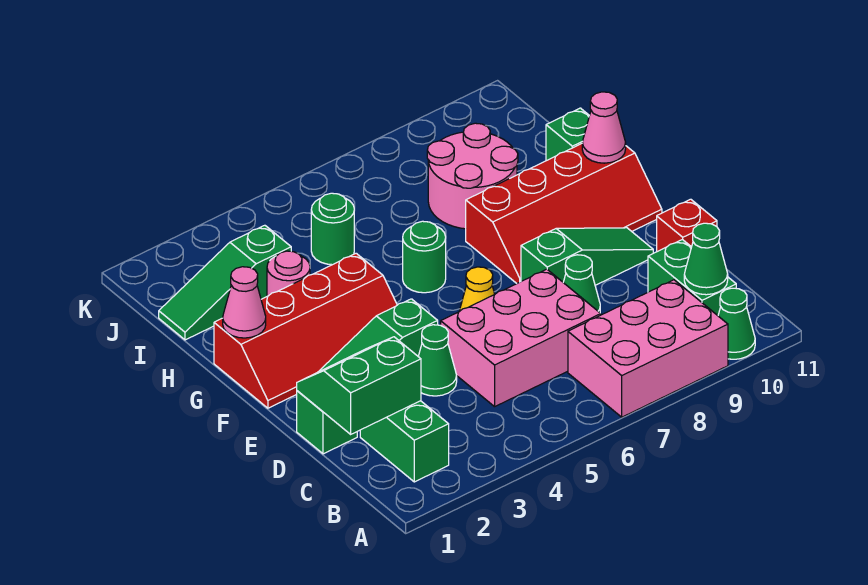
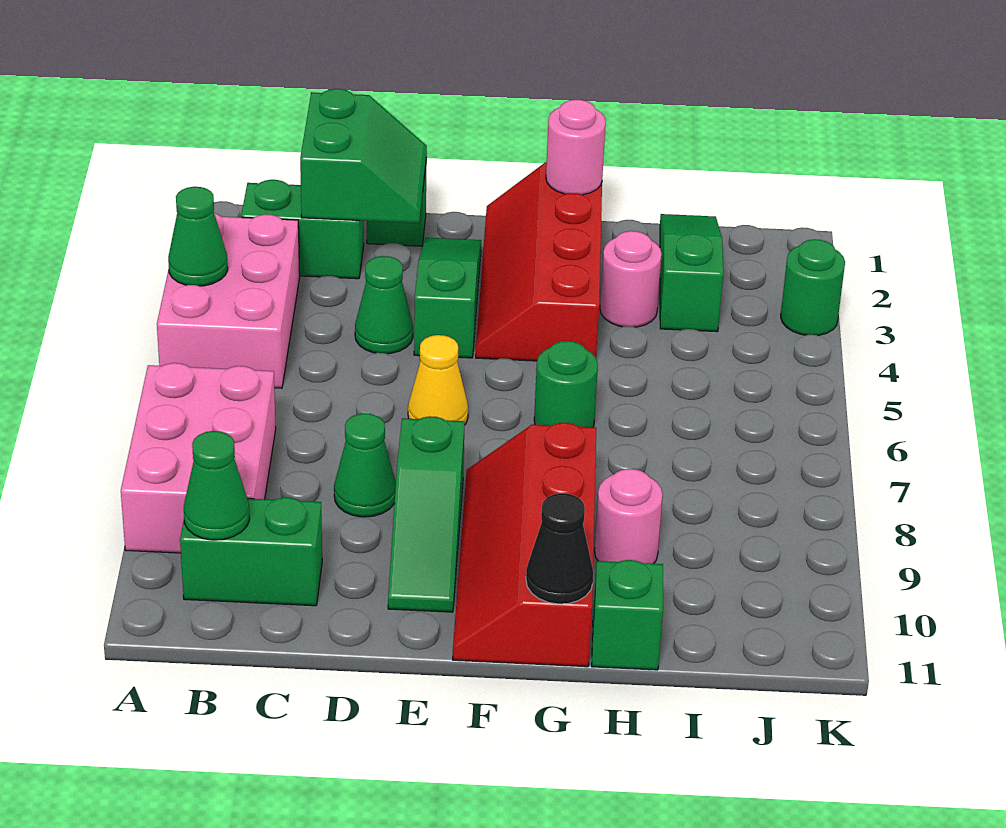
green 1x1 cone [718,288,755,359] -> green 1x1 cone moved to [168,187,228,286]
pink 2x3 brick [441,269,601,407] -> pink 2x3 brick moved to [157,213,300,388]
red 1x1 brick [657,199,717,252] -> none
pink 1x1 cone [223,267,266,338] -> pink 1x1 round brick [546,100,606,195]
pink 1x1 cone [582,92,626,163] -> black 1x1 cone [526,493,593,604]
pink 2x2 round brick [427,123,518,229] -> pink 1x1 round brick [594,469,663,564]
green 1x1 round brick [311,193,354,265] -> green 1x1 round brick moved to [781,239,845,335]

